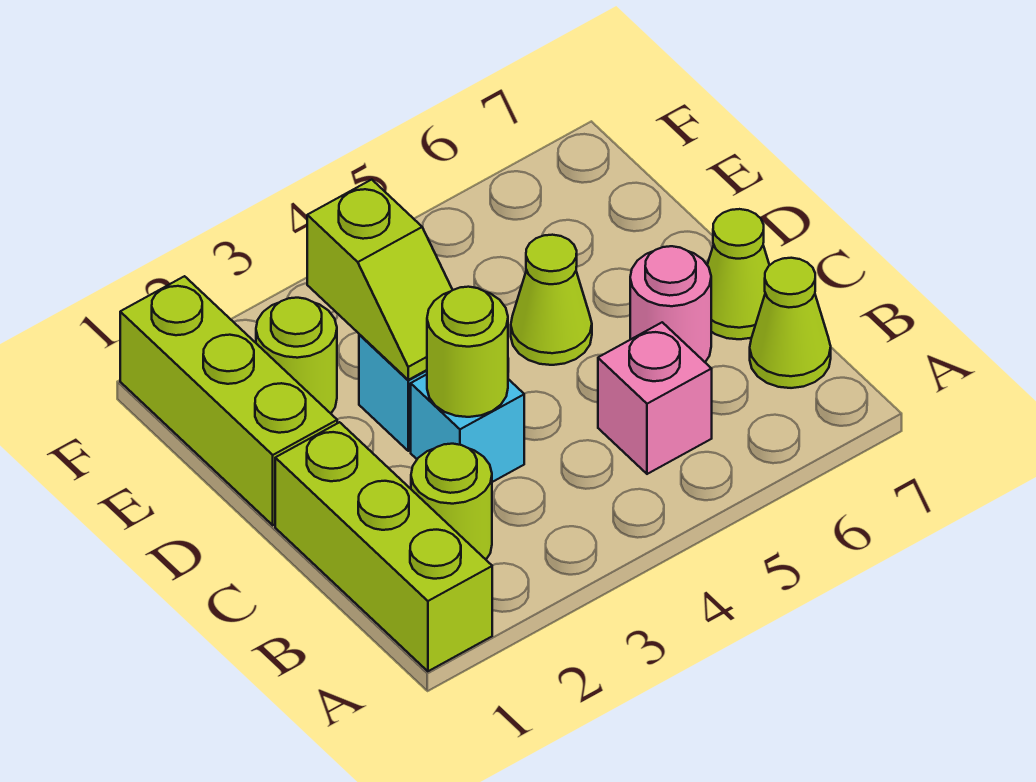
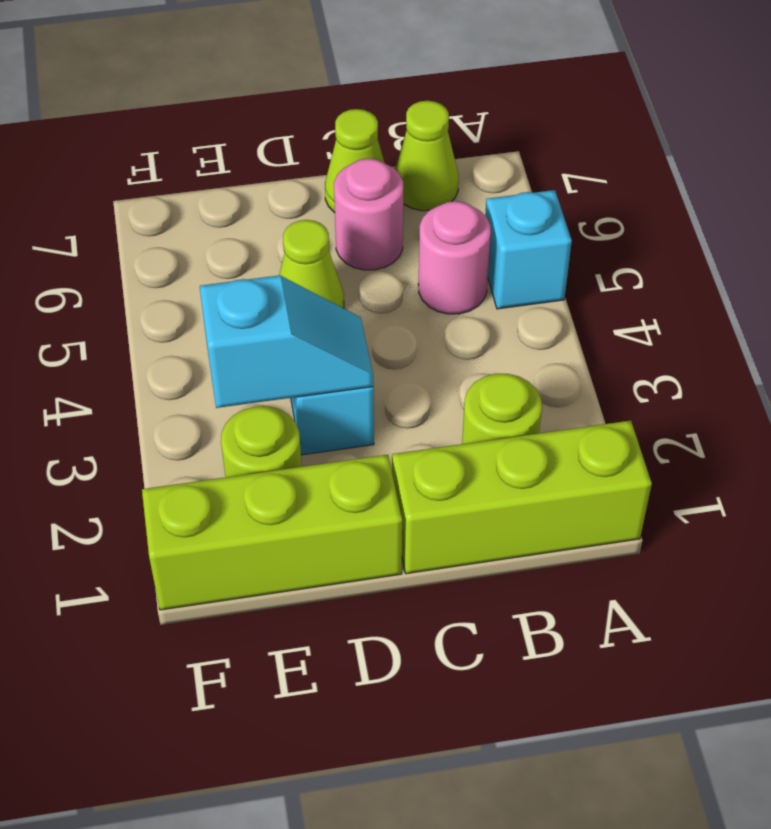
pink 1x1 brick [598,322,712,474] -> pink 1x1 round brick [418,201,491,314]
cyan 1x1 brick [411,375,524,482] -> cyan 1x1 brick moved to [485,190,572,309]
lime 1x1 round brick [427,287,508,417] -> none
lime 1x2 slope [307,180,452,380] -> cyan 1x2 slope [200,275,374,408]

